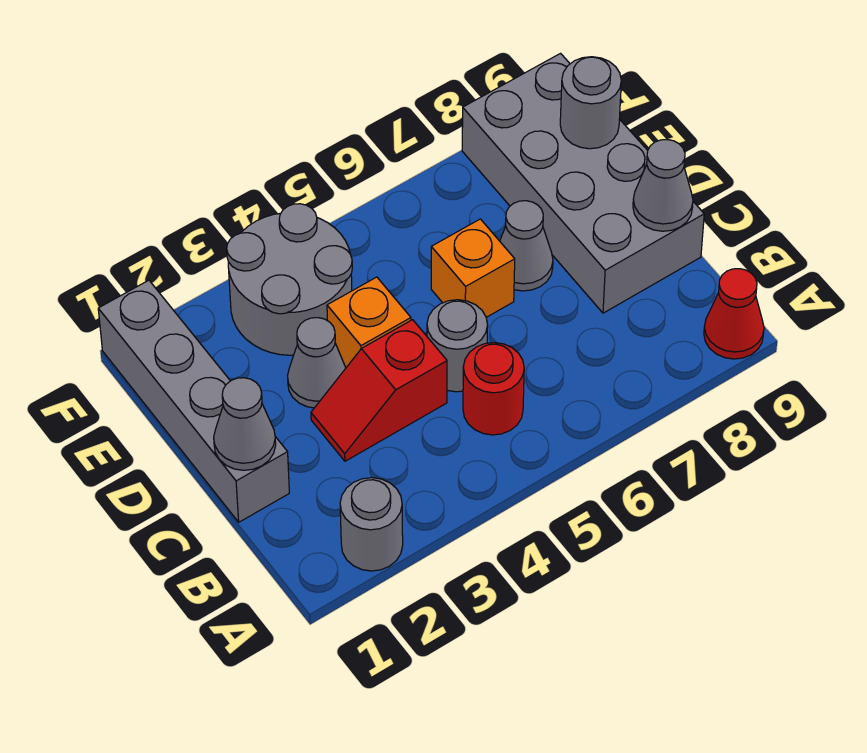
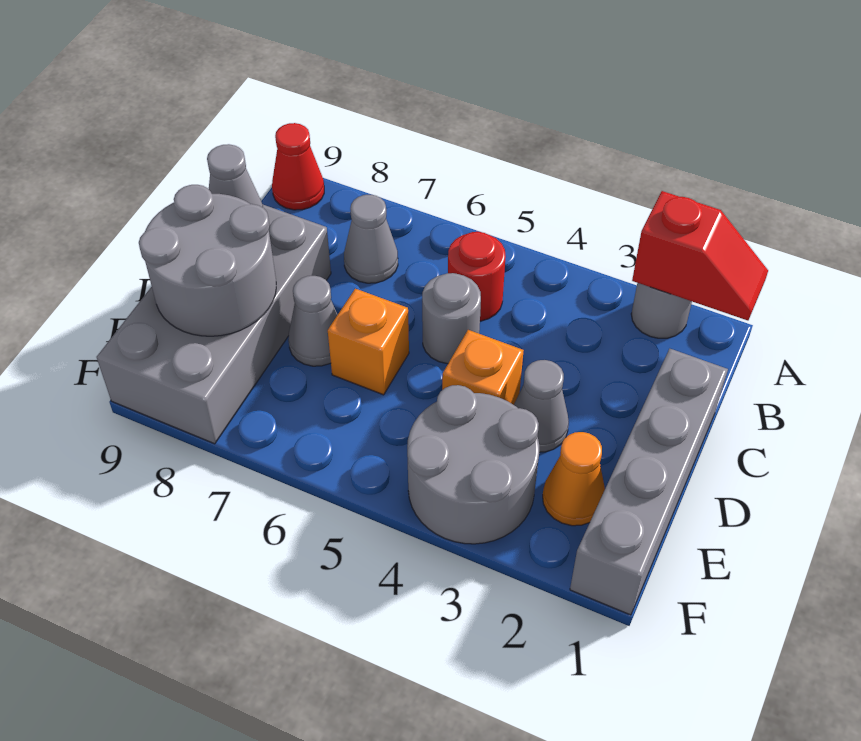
grey 1x1 cone [214,378,276,470] -> grey 1x1 cone moved to [344,195,398,283]
red 1x2 slope [311,320,447,461] -> red 1x2 slope moved to [632,191,768,320]
none -> orange 1x1 cone [543,432,605,526]
grey 1x1 round brick [560,57,621,149] -> grey 2x2 round brick [139,185,276,336]

